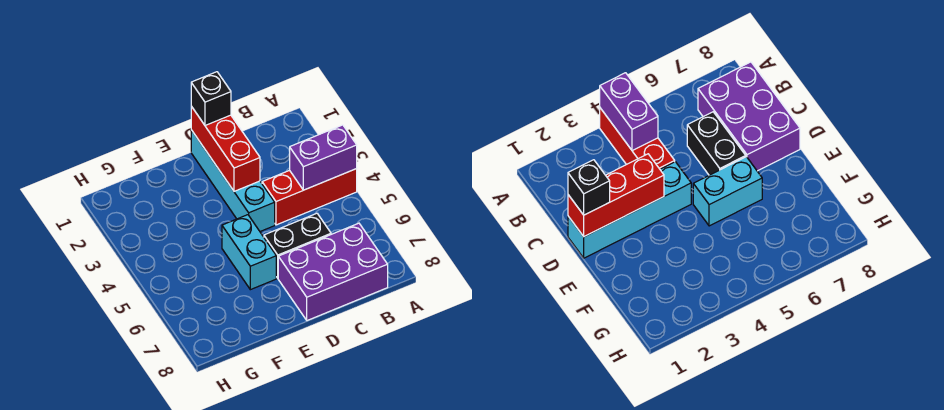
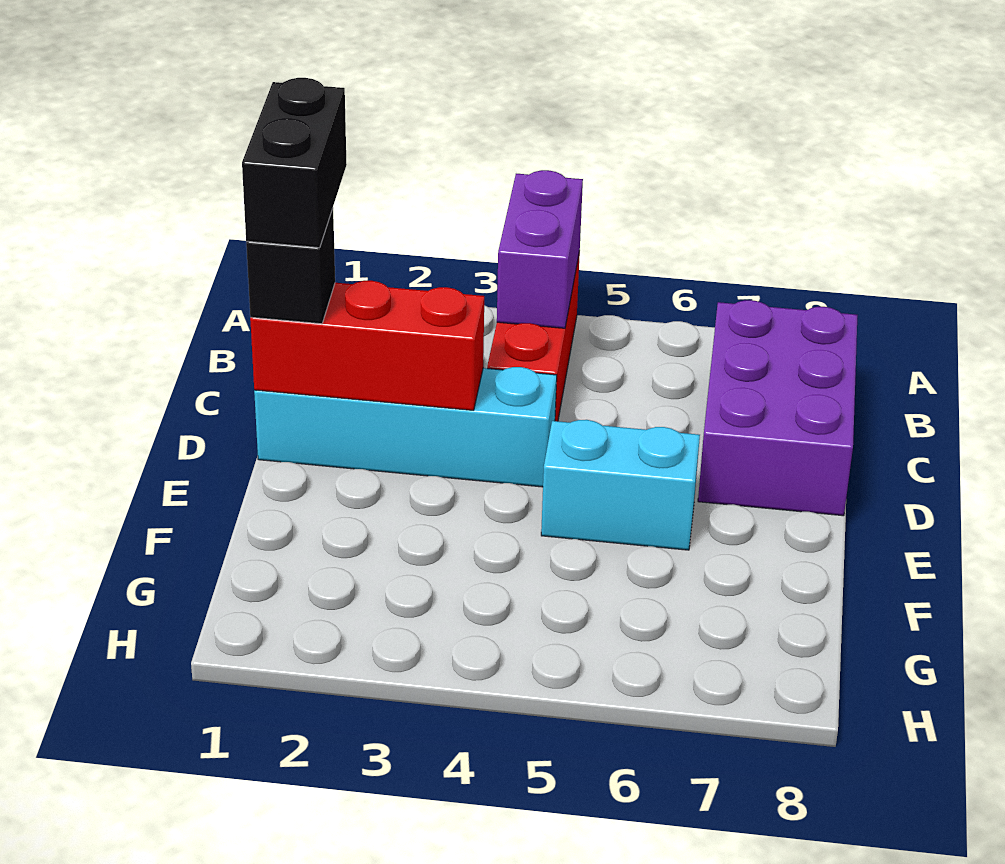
black 1x2 brick [264,213,331,278] -> black 1x2 brick moved to [242,78,347,248]

